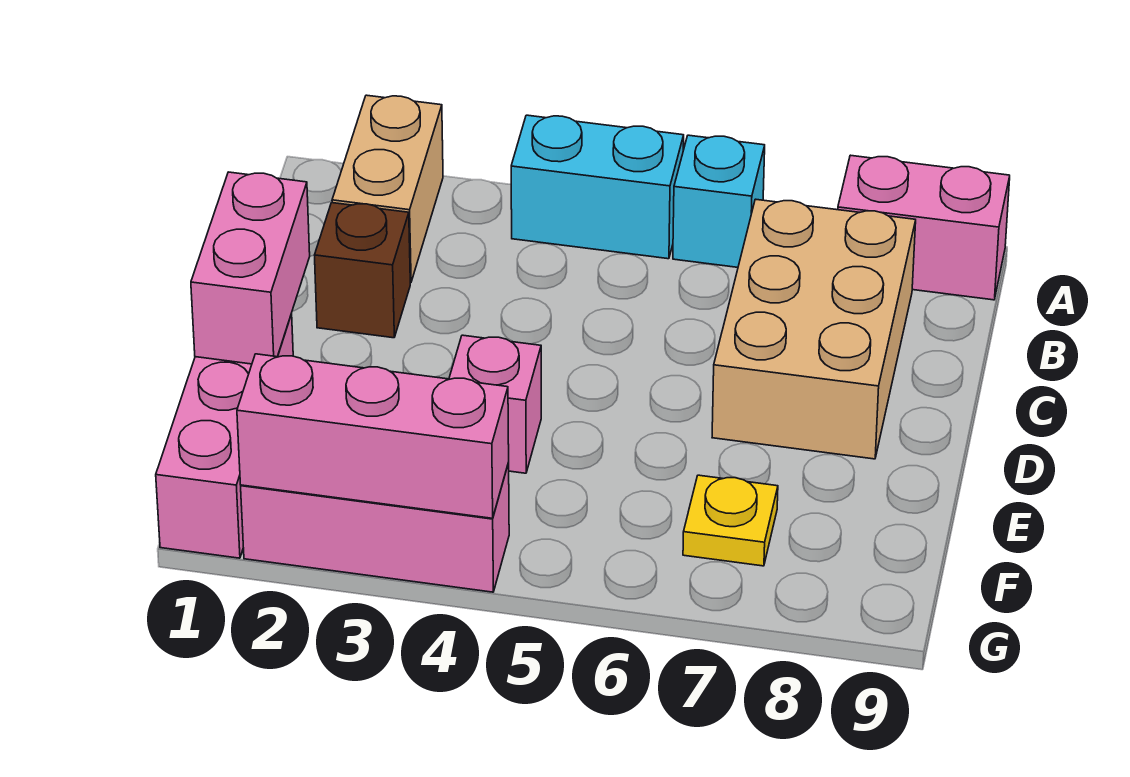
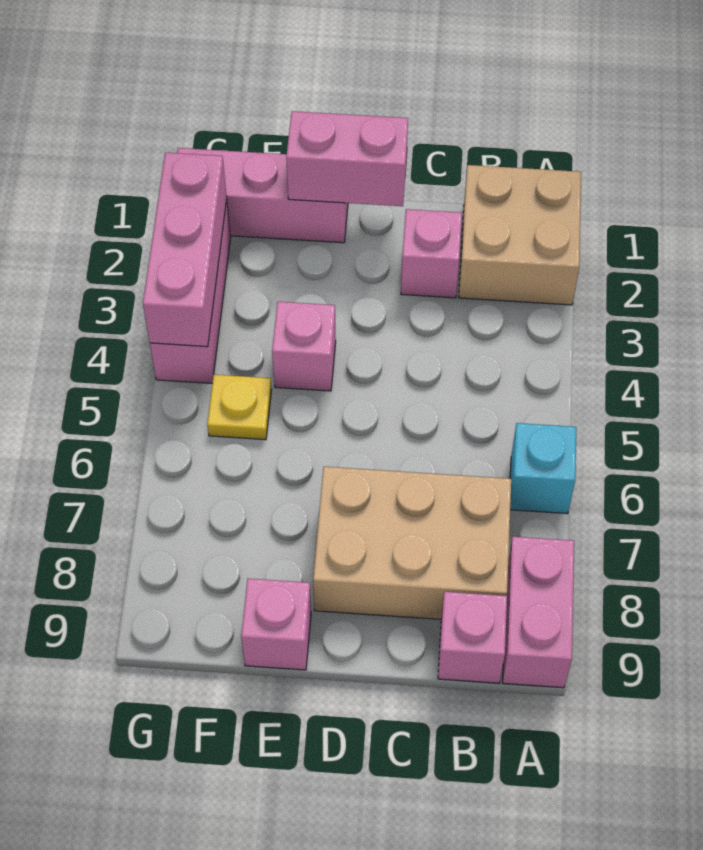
tan 1x2 brick [332,95,443,282] -> tan 2x2 brick [459,165,581,305]
cyan 1x2 brick [511,115,684,259] -> none
none -> pink 1x1 brick [438,592,507,683]
brown 1x1 brick [315,203,410,338] -> pink 1x1 brick [401,209,462,298]
none -> pink 1x1 brick [241,579,311,670]
yellow 1x1 plate [683,475,778,566] -> yellow 1x1 plate moved to [207,375,272,440]

